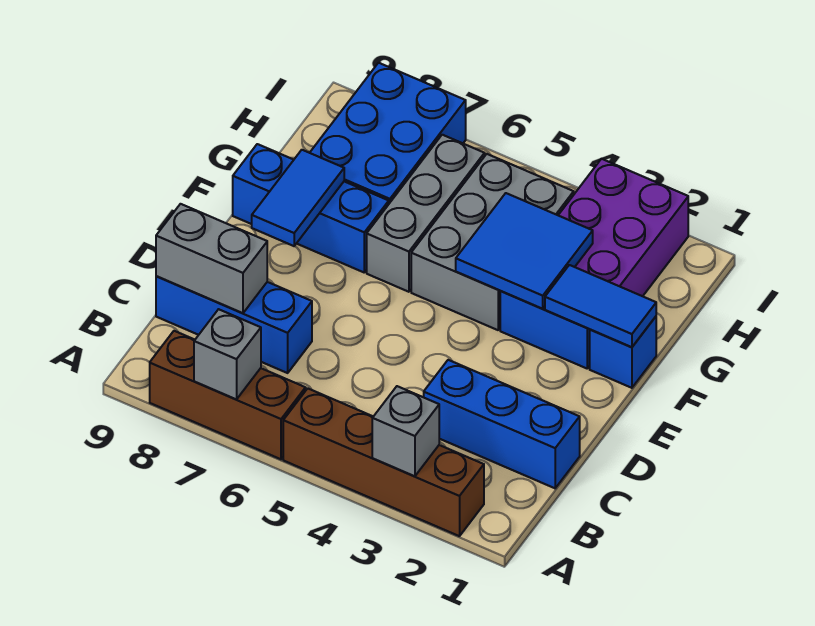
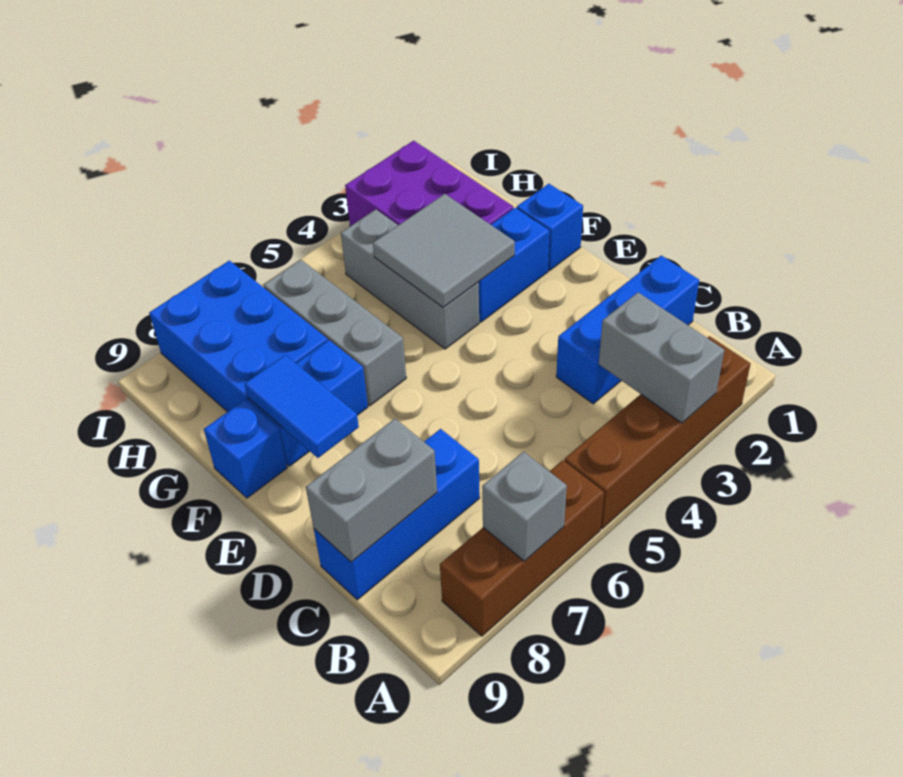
grey 1x1 brick [372,386,439,476] -> grey 1x2 brick [599,292,724,423]
blue 1x2 tile [545,265,656,347] -> none
blue 2x2 tile [456,193,593,309] -> grey 2x2 tile [373,194,515,307]
grey 2x3 brick [411,154,574,330] -> grey 1x3 brick [341,209,479,349]

